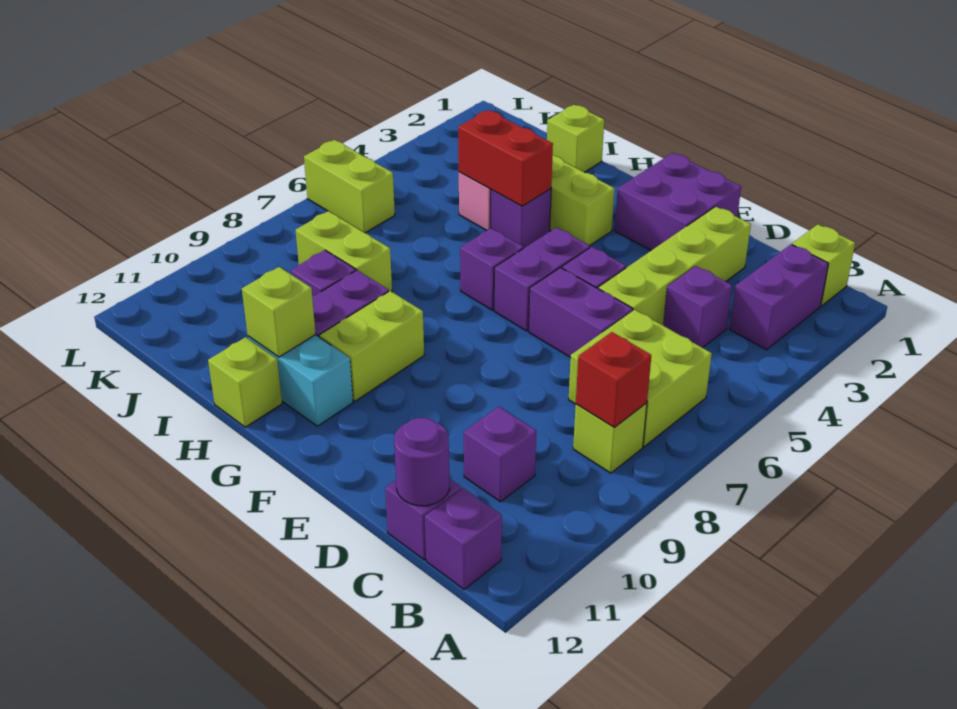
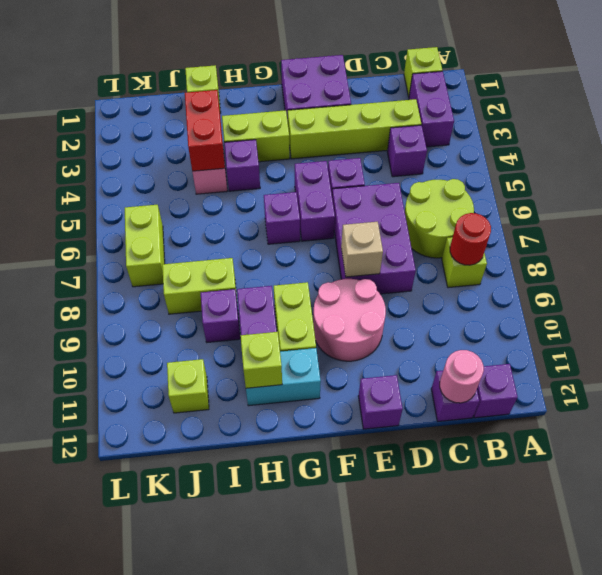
lime 2x2 brick [569,310,712,447] -> lime 2x2 round brick [405,179,474,258]
red 1x1 brick [576,332,651,427] -> red 1x1 round brick [450,213,491,265]
purple 1x1 brick [464,407,536,502] -> purple 1x1 brick moved to [358,375,403,429]
purple 1x1 round brick [394,418,450,506] -> pink 1x1 round brick [440,350,484,403]
lime 1x4 brick [598,206,751,325] -> lime 1x4 brick turned to [288,99,421,159]
purple 1x2 brick [529,268,633,358] -> purple 2x3 brick [332,183,416,294]
none -> tan 1x1 brick [341,222,383,277]
none -> pink 2x2 round brick [313,279,386,361]
red 1x2 brick [458,110,553,206] -> red 1x2 brick turned to [185,90,225,171]
lime 1x1 brick [208,337,282,427] -> lime 1x1 brick moved to [167,359,209,413]
lime 1x2 brick [304,140,395,233] -> lime 1x2 brick turned to [125,205,165,287]

